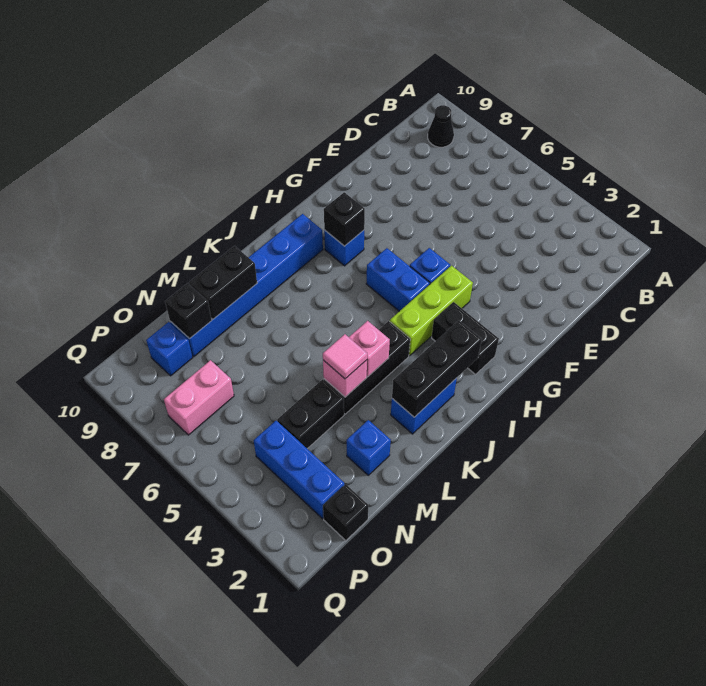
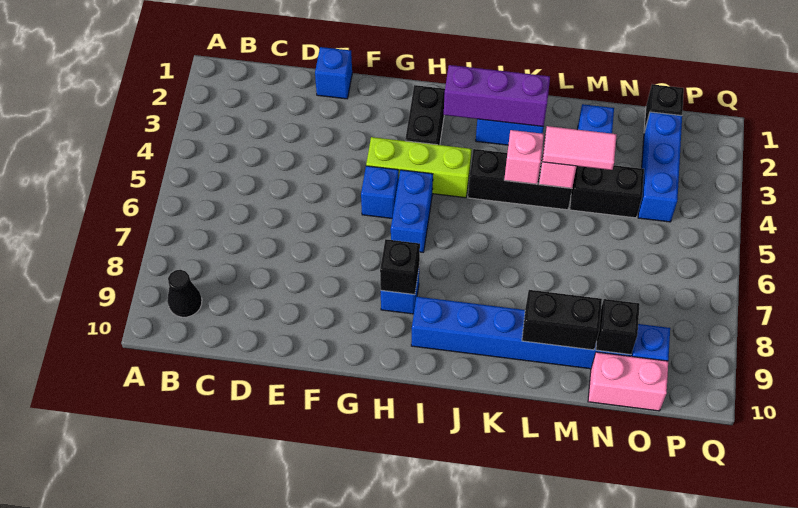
none -> blue 1x1 brick [315,47,352,99]
black 1x3 brick [392,321,482,417] -> purple 1x3 brick [444,65,550,127]
pink 1x1 tile [323,334,367,379] -> pink 1x2 tile [543,126,617,170]
pink 1x2 brick [164,360,234,435] -> pink 1x2 brick moved to [588,352,668,411]

